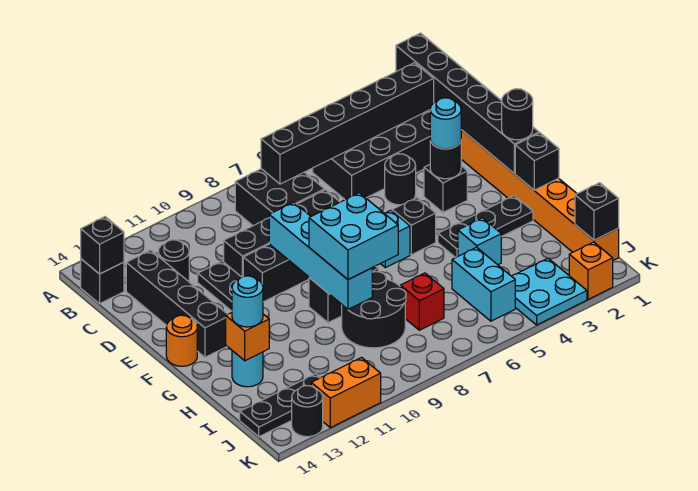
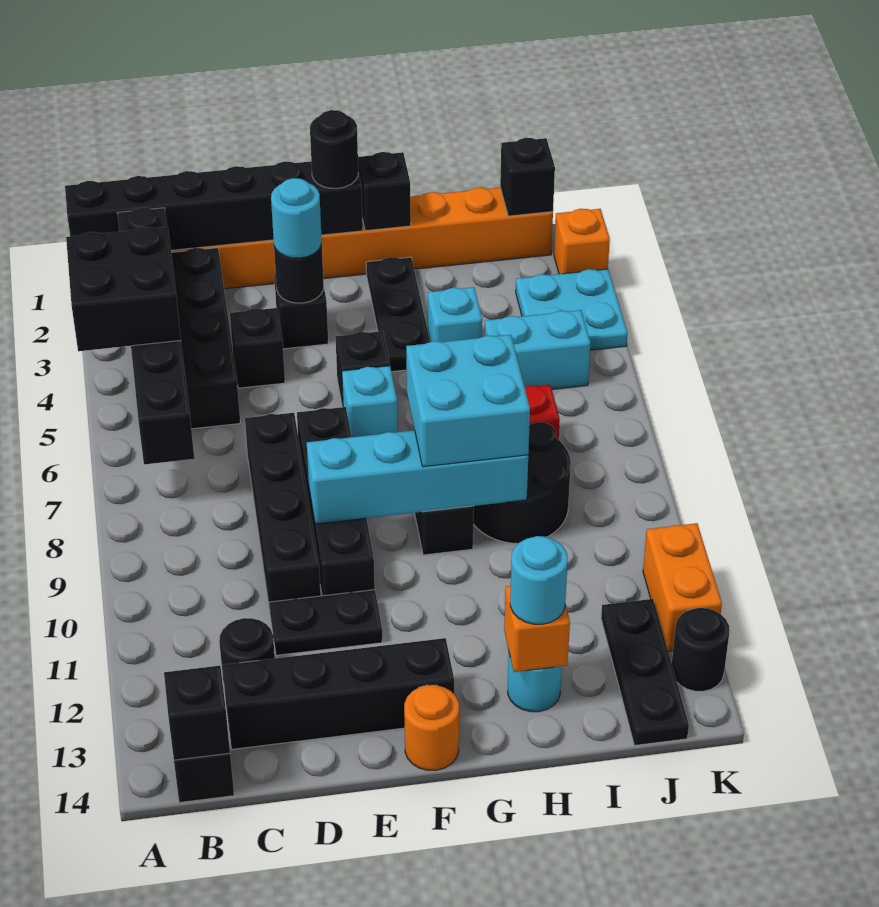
black 2x2 brick [235,169,324,226] -> black 2x2 brick moved to [66,227,181,351]
black 1x1 round brick [385,154,416,205] -> black 1x1 brick [230,308,285,388]

